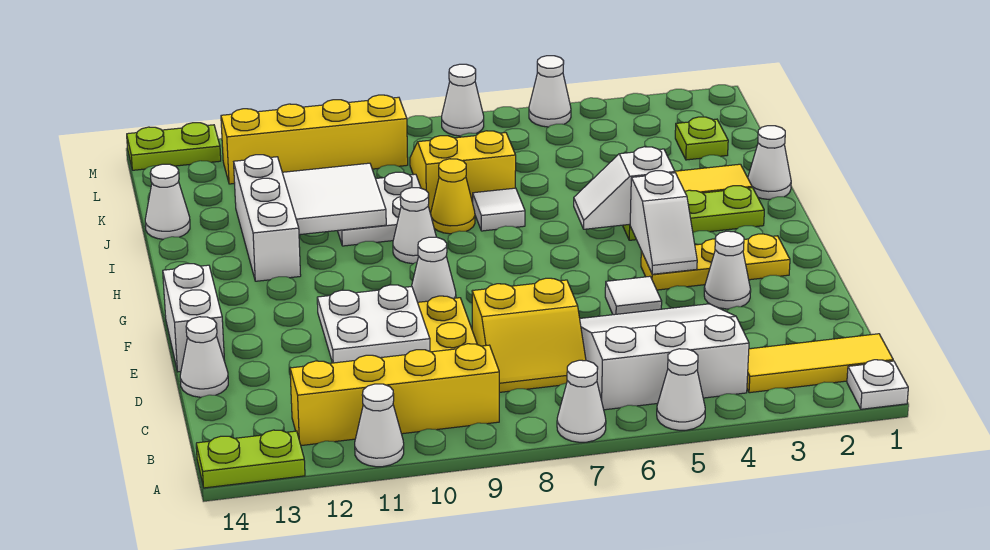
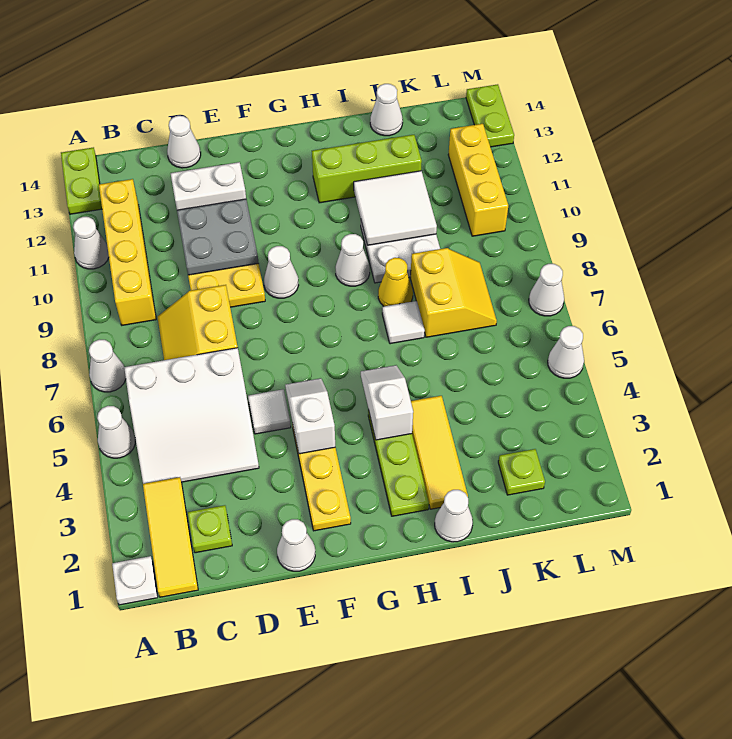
white 3x3 slope [580,304,749,410] -> white 3x3 slope turned to [124,348,259,484]
none -> lime 1x1 plate [188,505,232,553]
white 2x2 plate [317,285,430,363] -> grey 2x2 plate [177,199,259,275]
white 1x1 cone [704,231,751,309] -> white 1x1 cone moved to [277,519,315,571]
white 1x2 brick [163,264,225,372] -> white 1x2 brick moved to [171,162,246,210]
white 1x2 slope [630,171,697,274] -> white 1x2 slope turned to [285,378,335,454]
white 1x3 brick [234,155,301,281] -> lime 1x3 brick [312,135,422,203]
yellow 1x4 brick [221,95,408,184] -> yellow 1x3 brick [448,124,508,236]

